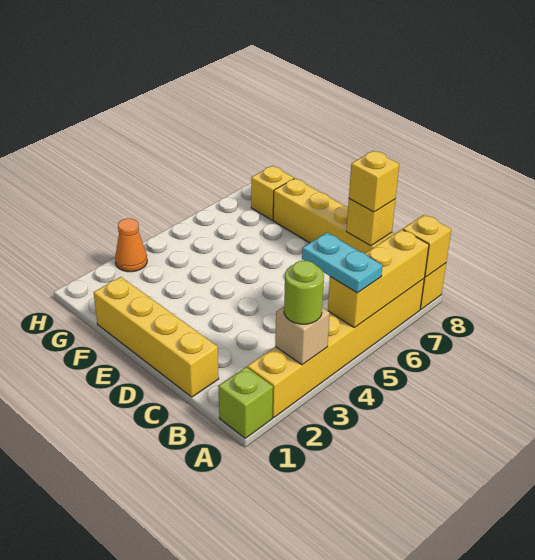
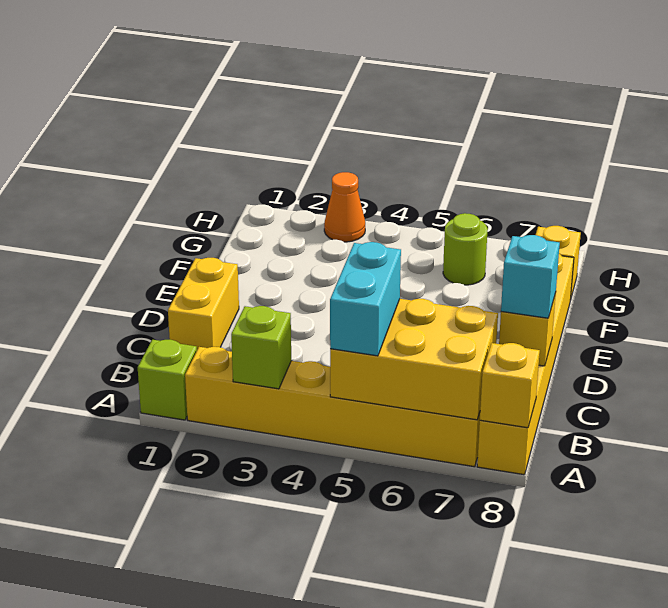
tan 1x1 brick [275,307,330,365] -> lime 1x1 brick [231,306,291,389]
lime 1x1 round brick [284,261,324,324] -> lime 1x1 round brick moved to [443,213,488,285]
yellow 1x3 brick [328,229,429,328] -> yellow 2x3 brick [330,299,498,420]
cyan 1x2 plate [302,233,383,293] -> cyan 1x2 brick [330,242,401,356]
yellow 1x4 brick [94,277,219,397] -> yellow 1x2 brick [168,258,239,350]
yellow 1x1 brick [349,151,399,212] -> cyan 1x1 brick [501,235,560,318]

